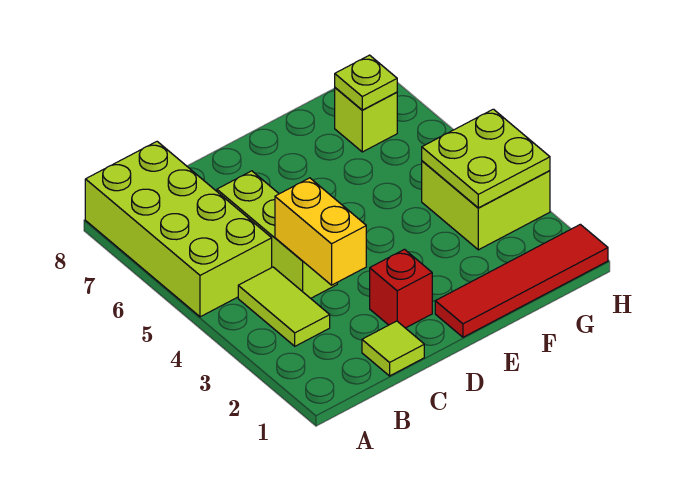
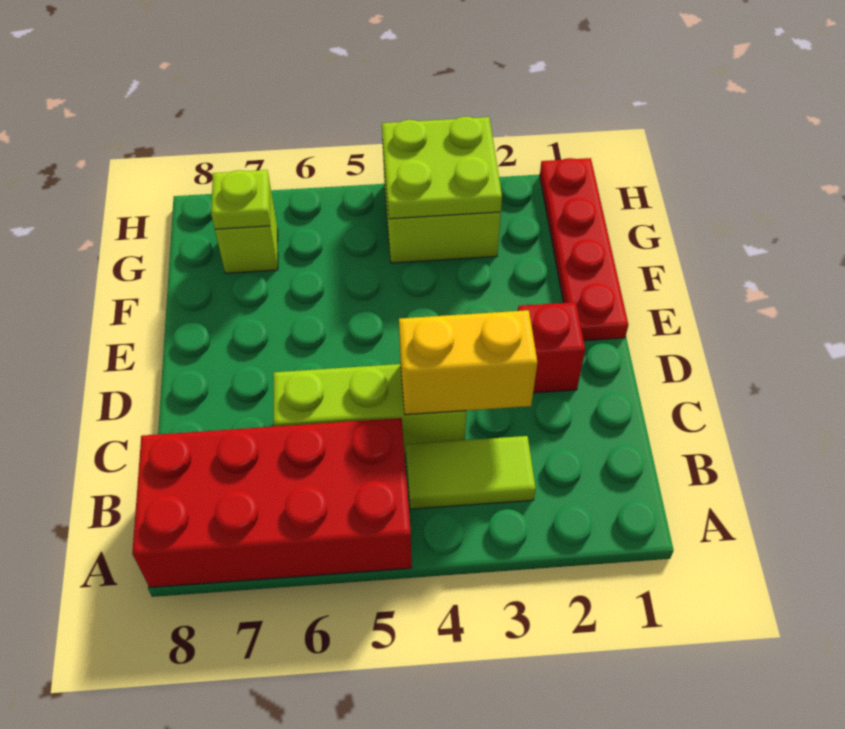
lime 2x4 brick [85,142,272,317] -> red 2x4 brick [132,418,412,587]
lime 1x1 tile [362,321,424,376] -> none
red 1x4 tile [435,224,608,337] -> red 1x4 plate [540,158,628,341]

